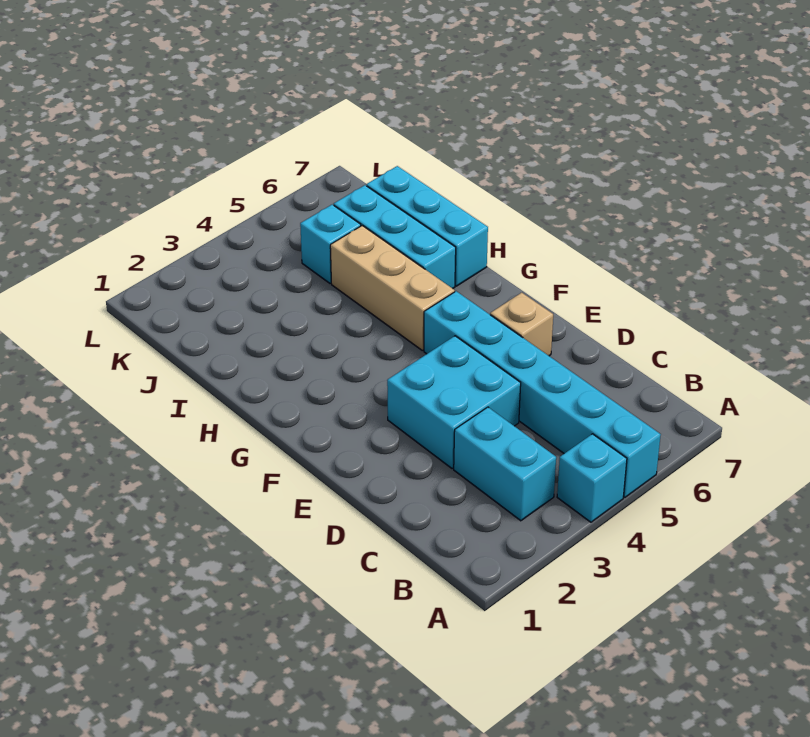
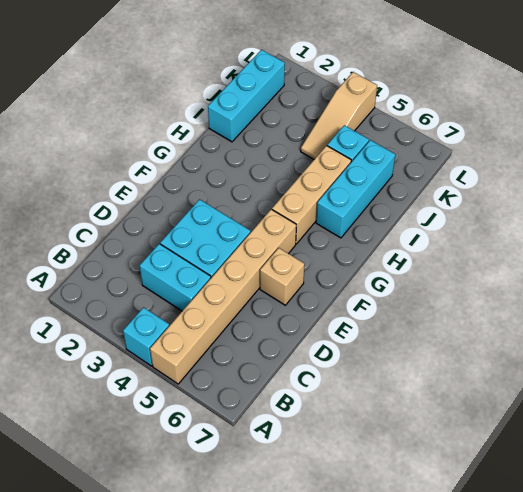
cyan 1x6 brick [424,291,661,498] -> tan 1x6 brick [150,209,296,384]
cyan 1x2 brick [454,407,556,521] -> cyan 1x2 brick turned to [140,244,211,311]
cyan 1x3 brick [367,166,488,286] -> cyan 1x3 brick moved to [208,50,285,142]
none -> tan 1x3 slope [301,72,377,159]

